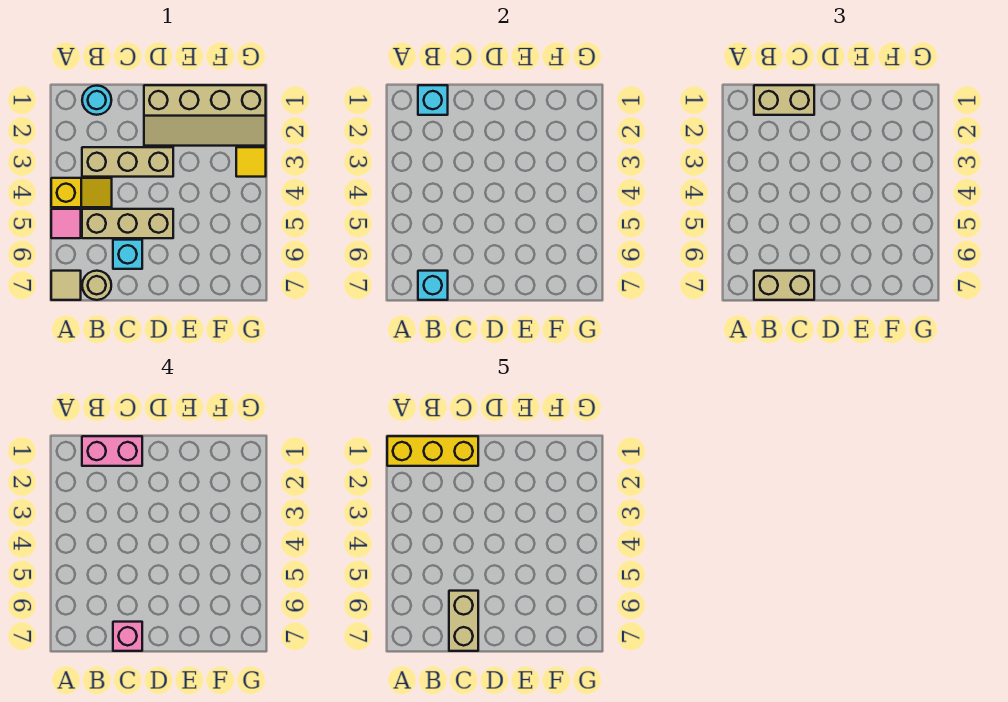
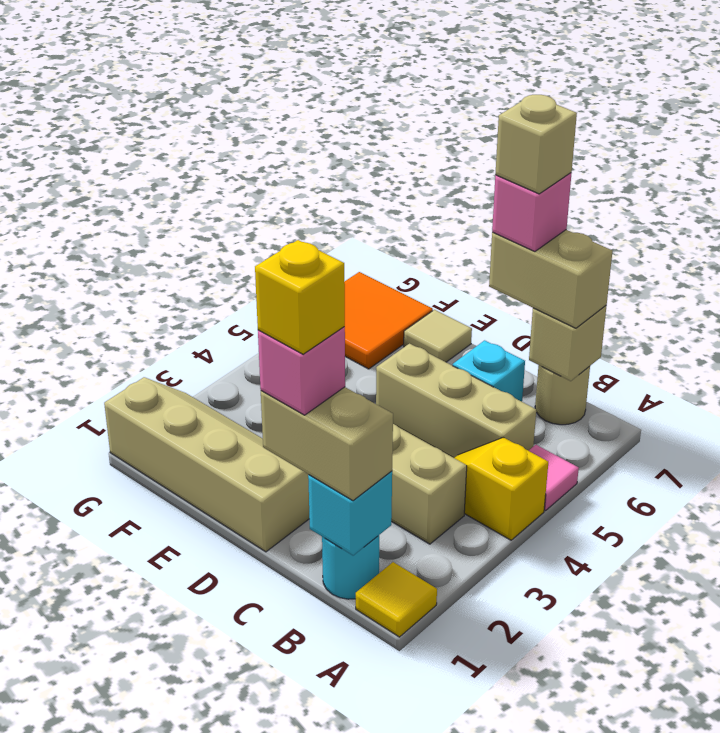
yellow 1x3 brick [387,436,478,466] -> yellow 1x1 brick [255,240,345,354]
tan 1x1 tile [51,271,81,300] -> tan 1x1 tile moved to [404,310,472,362]
pink 1x2 brick [82,436,142,466] -> pink 1x1 brick [258,327,345,415]
cyan 1x1 brick [418,271,448,300] -> tan 1x1 brick [529,306,606,381]
tan 1x2 brick [449,591,478,651] -> tan 1x1 brick [495,95,577,194]
none -> orange 2x2 tile [344,272,433,369]
yellow 1x1 tile [236,147,266,177] -> yellow 1x1 tile moved to [356,562,437,637]

